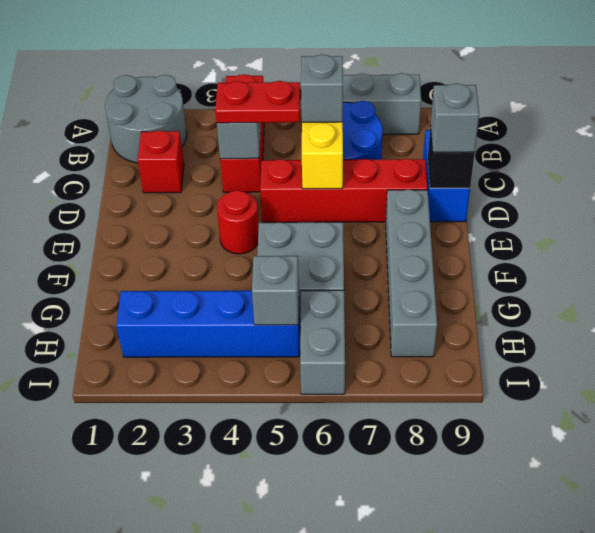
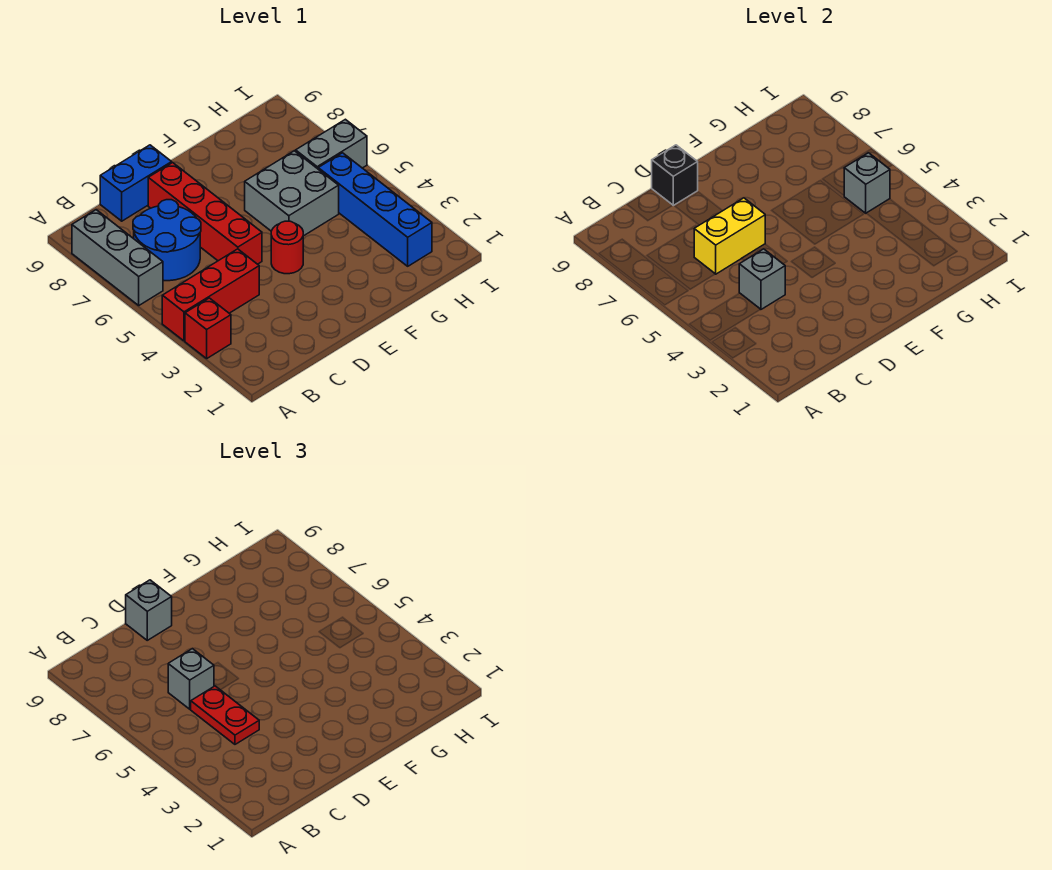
grey 2x2 round brick [105,75,187,163] -> none
red 1x1 brick [138,130,184,193] -> red 1x1 brick moved to [185,298,231,358]
grey 1x4 brick [386,190,437,357] -> none

